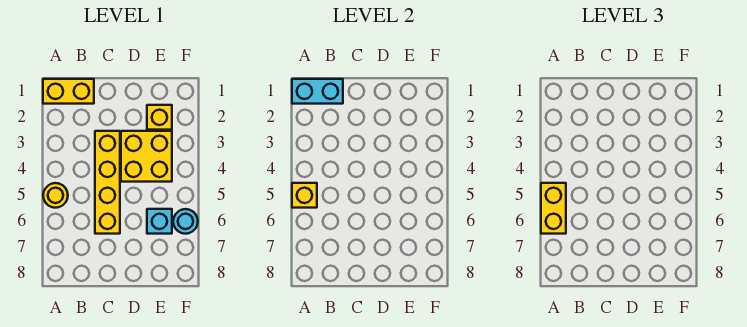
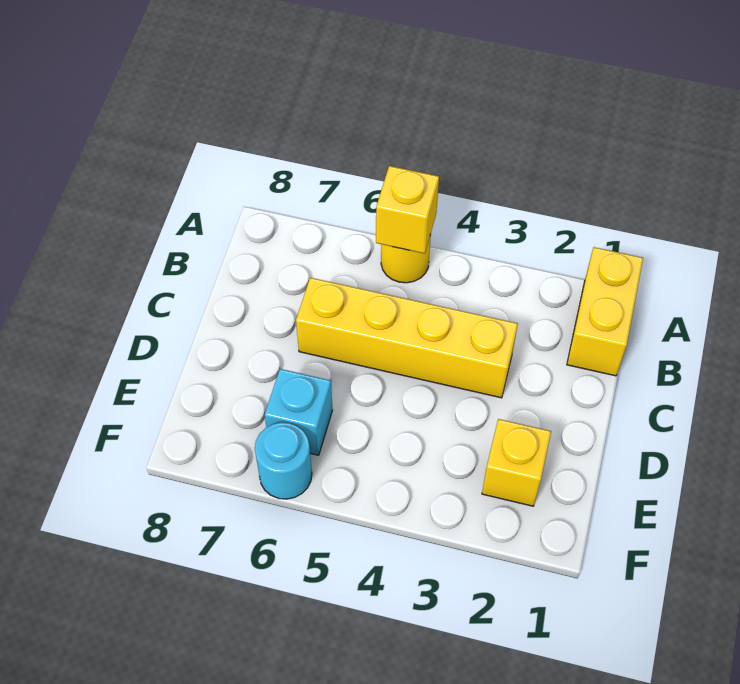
cyan 1x2 brick [292,79,343,104] -> none
yellow 1x2 brick [541,183,566,234] -> none
yellow 2x2 brick [121,131,172,182] -> none

